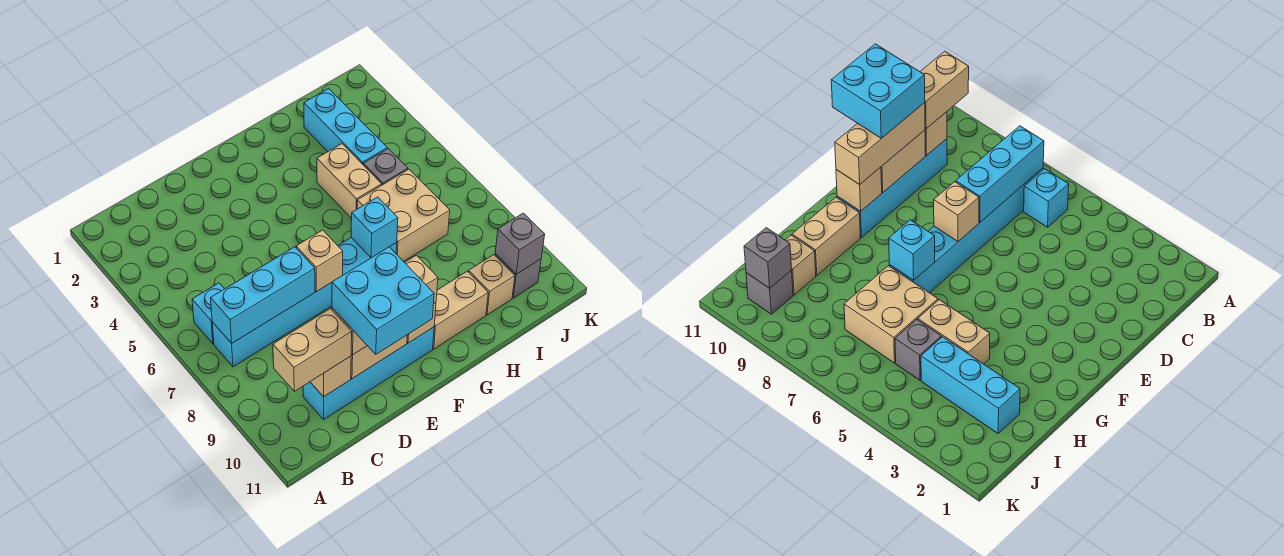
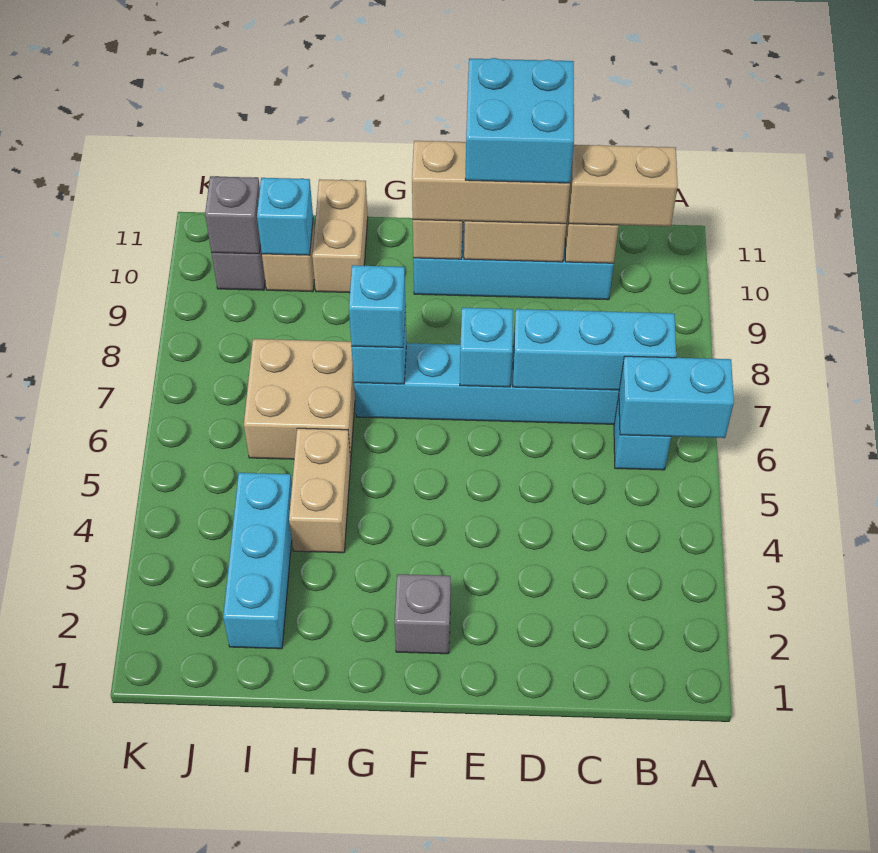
none -> cyan 1x2 brick [619,356,734,438]
tan 1x1 brick [296,230,343,292] -> cyan 1x1 brick [460,308,513,387]
none -> cyan 1x1 brick [349,265,406,348]
tan 1x2 brick [433,271,488,349] -> tan 1x2 brick turned to [312,179,368,293]
grey 1x1 brick [363,149,408,185] -> grey 1x1 brick moved to [395,574,451,654]
none -> cyan 1x1 brick [257,178,313,255]

